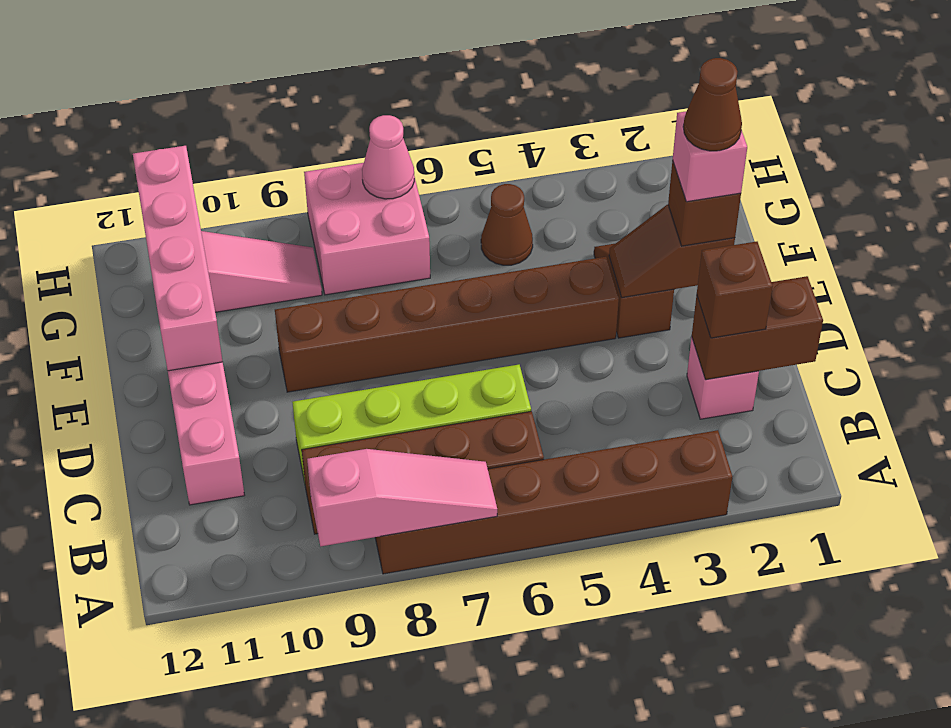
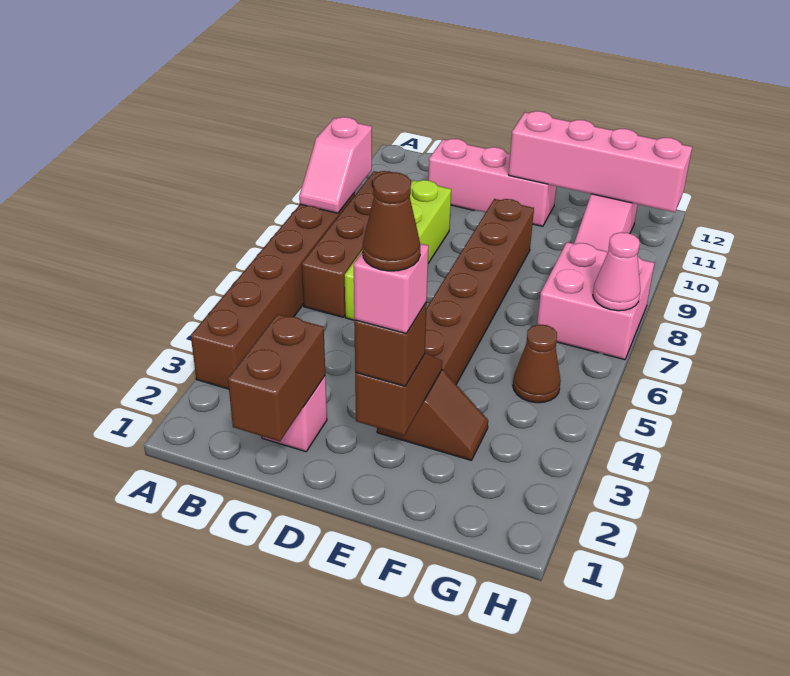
pink 1x3 slope [307,449,497,546] -> pink 1x2 slope [299,117,372,213]
brown 1x1 brick [697,242,773,338] -> none

